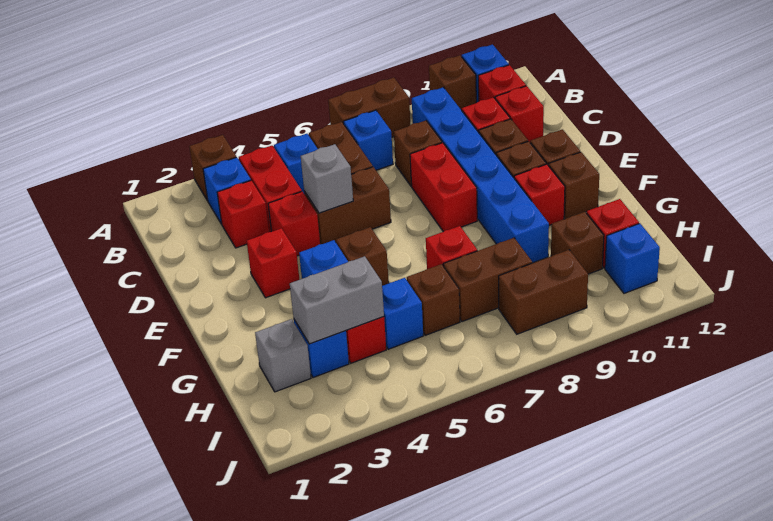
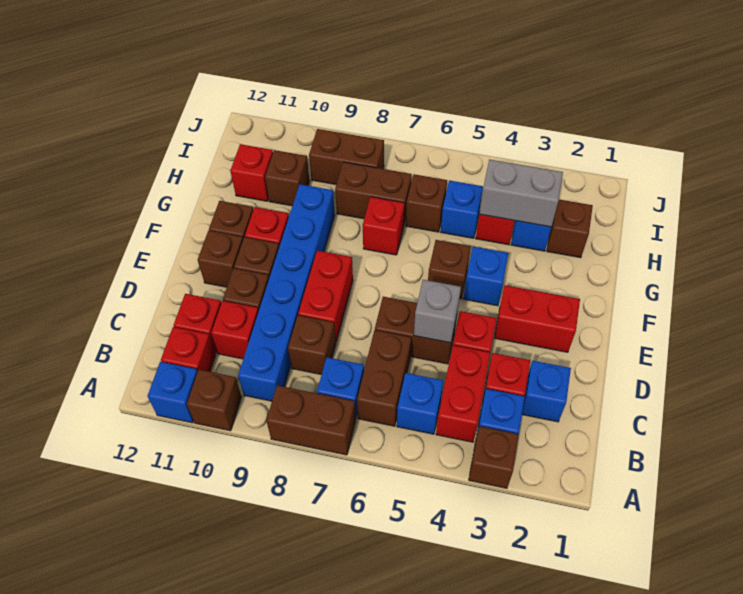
red 1x1 brick [247,228,300,298] -> red 1x2 brick [494,285,580,352]
grey 1x1 brick [255,319,311,392] -> brown 1x1 brick [547,199,593,258]
blue 1x1 brick [605,224,660,293] -> blue 1x1 brick moved to [522,361,571,422]

